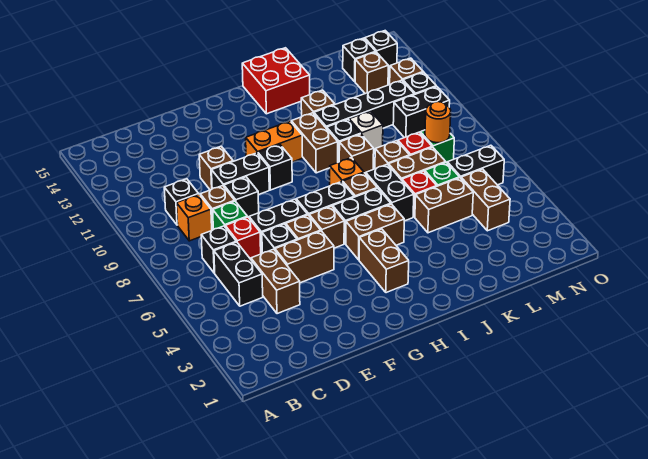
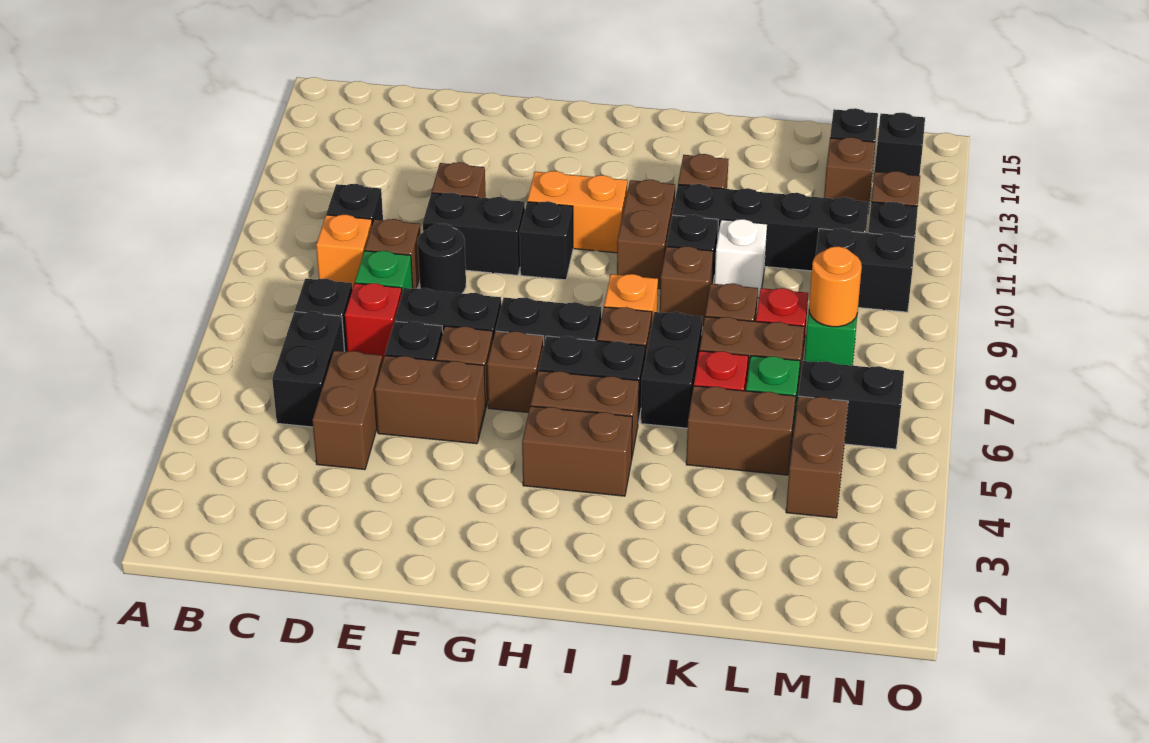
black 1x1 brick [224,177,259,218] -> black 1x1 round brick [418,223,466,293]
brown 1x2 brick [359,229,409,293] -> brown 1x2 brick turned to [522,406,632,496]
red 2x2 brick [242,48,310,114] -> none

